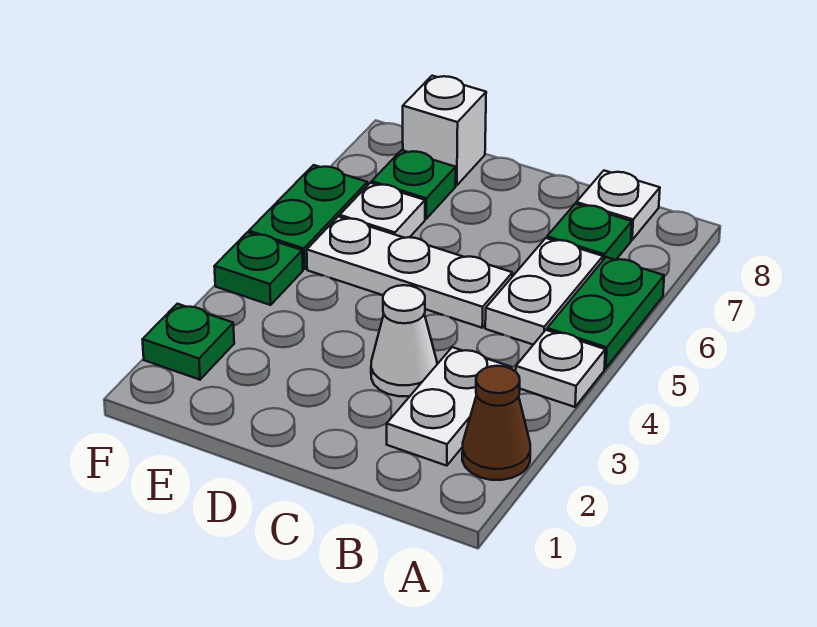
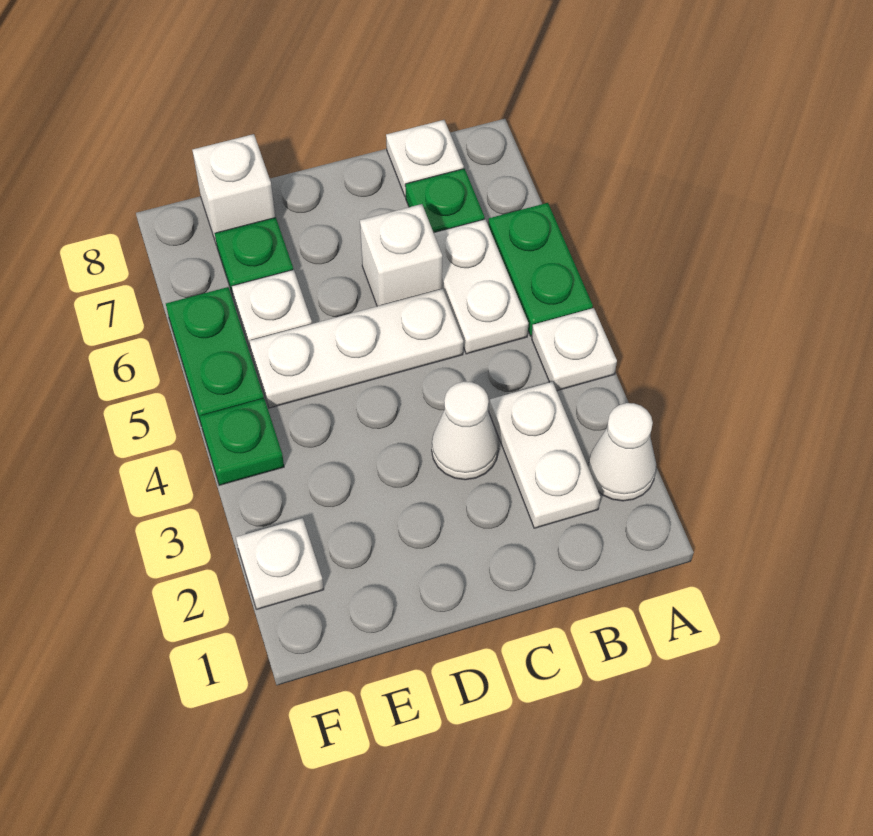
brown 1x1 cone [462,366,530,480] -> white 1x1 cone [588,403,656,501]
none -> white 1x1 brick [360,204,442,306]
green 1x1 plate [142,304,234,380] -> white 1x1 plate [236,518,324,609]

